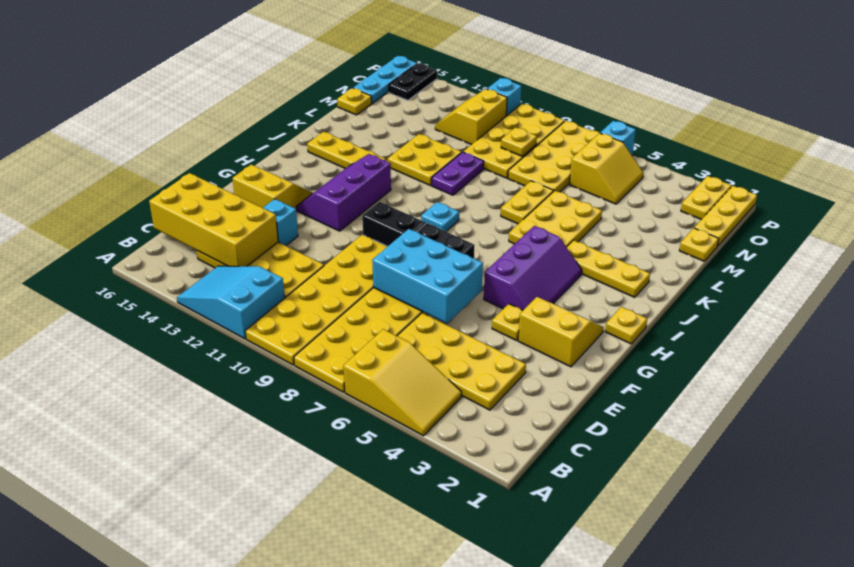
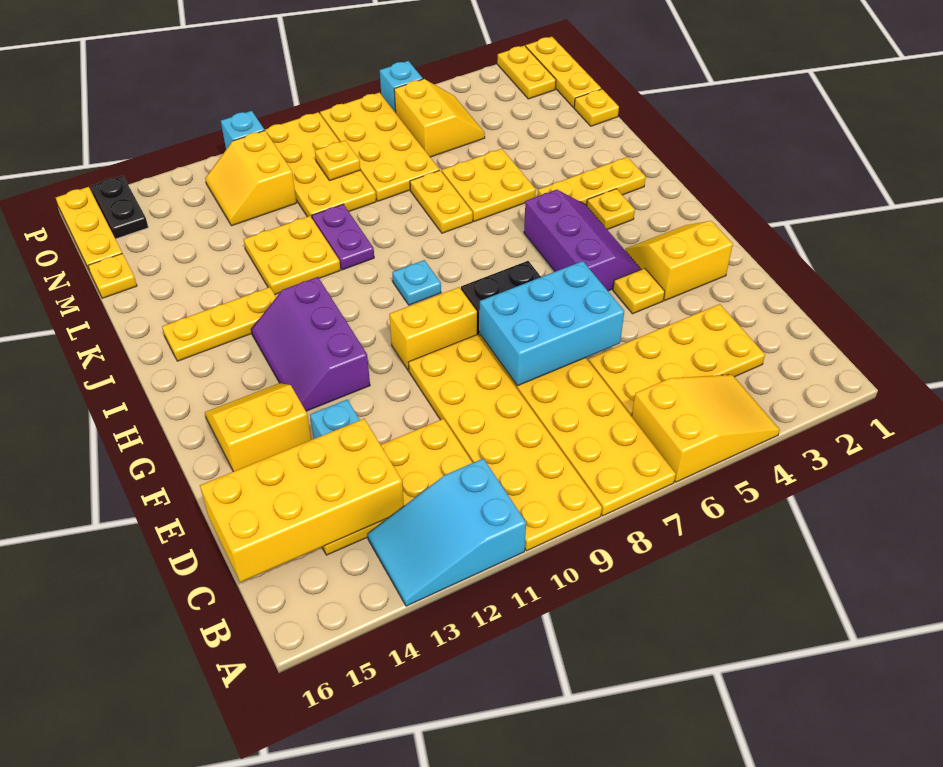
black 1x2 brick [362,202,426,246] -> yellow 1x2 brick [389,287,477,371]
yellow 1x1 plate [605,307,647,344] -> yellow 1x1 plate moved to [587,189,635,230]
yellow 2x3 plate [509,191,602,247] -> yellow 2x2 plate [442,149,536,222]
cyan 1x3 plate [353,56,417,103] -> yellow 1x3 plate [56,187,122,272]

